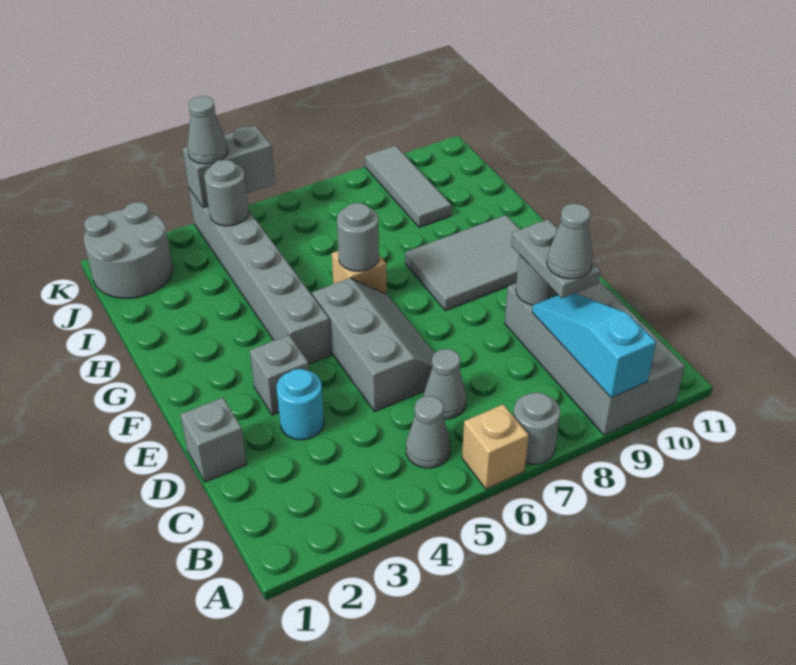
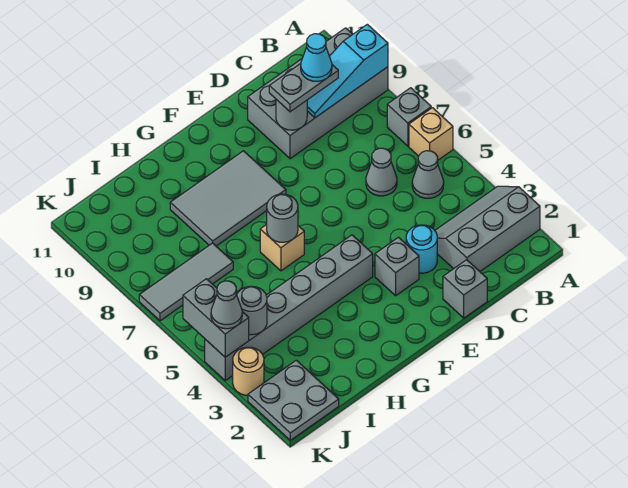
grey 1x1 round brick [513,392,560,464] -> grey 1x1 brick [387,88,431,146]
grey 1x1 cone [547,203,593,279] -> cyan 1x1 cone [301,34,332,81]
grey 2x3 slope [312,279,434,412] -> grey 2x3 slope moved to [435,186,540,271]
grey 2x3 tile [405,215,520,311] -> grey 2x3 tile turned to [170,151,286,246]
grey 1x3 tile [365,145,451,227] -> grey 1x3 tile moved to [139,243,233,321]
grey 2x2 round brick [84,202,173,298] -> grey 2x2 plate [248,360,339,440]
none -> tan 1x1 round brick [233,347,264,395]

